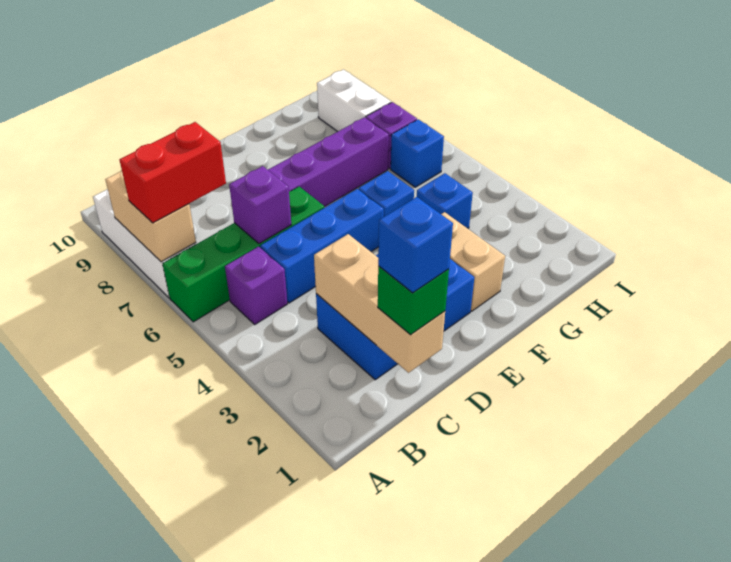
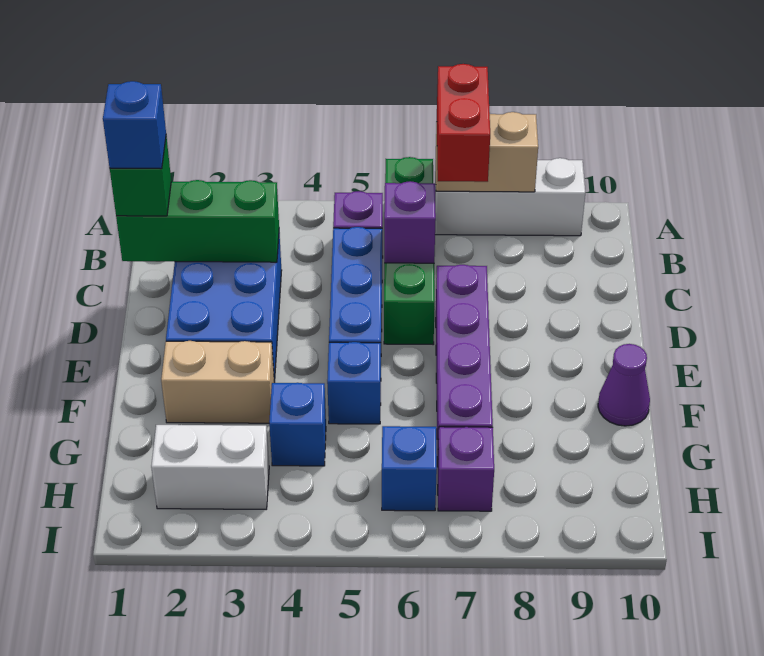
tan 1x3 brick [314,234,445,373] -> green 1x3 brick [116,180,279,262]
none -> purple 1x1 cone [598,344,650,426]
white 1x2 brick [317,70,391,132] -> white 1x2 brick moved to [151,425,269,509]

